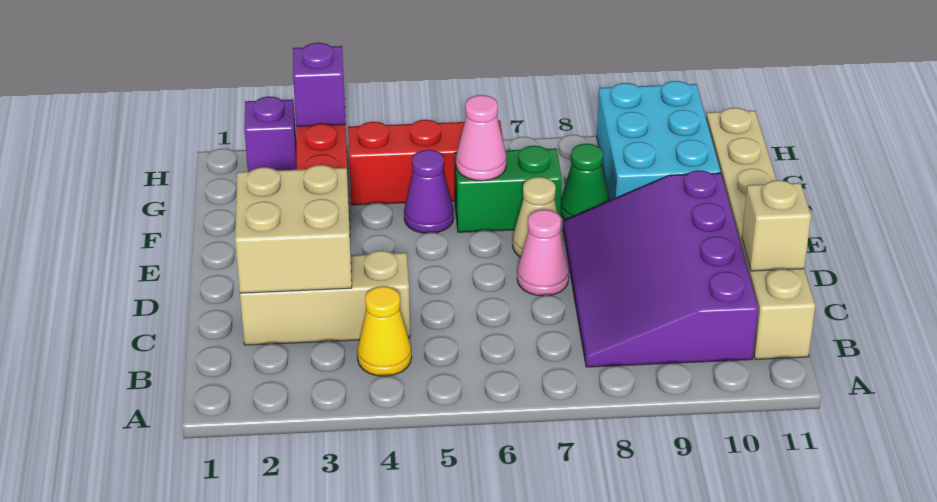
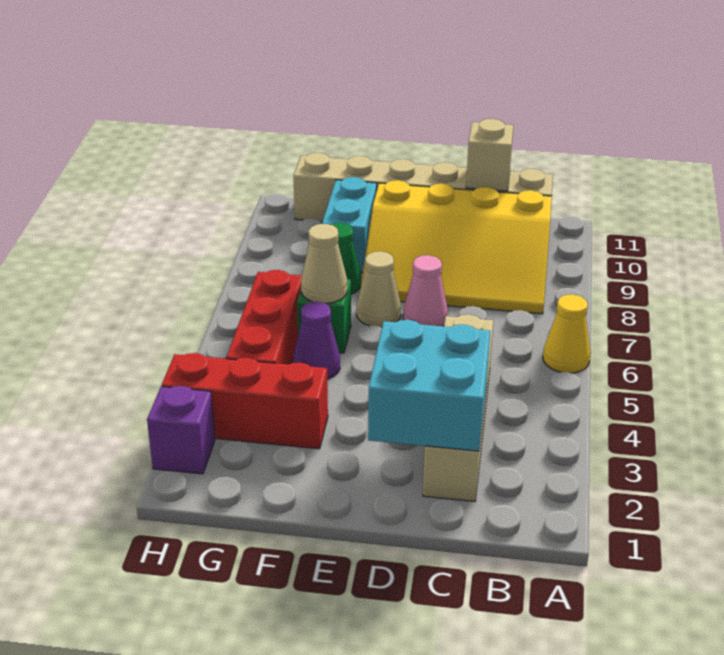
yellow 1x1 cone [357,286,412,376] -> yellow 1x1 cone moved to [543,294,591,373]
purple 3x4 slope [563,170,758,367] -> yellow 3x4 slope [360,180,552,314]
tan 1x3 brick [240,251,410,345] -> tan 1x4 brick [423,315,493,502]
tan 2x2 brick [235,165,352,293] -> cyan 2x2 brick [368,320,490,451]
green 1x2 brick [455,146,562,232] -> green 1x1 brick [297,279,351,353]
pink 1x1 cone [456,95,507,181] -> tan 1x1 cone [301,224,347,303]
cyan 2x3 brick [597,81,721,200] -> cyan 1x2 brick [322,177,377,273]
purple 1x1 brick [293,43,346,127] -> none

